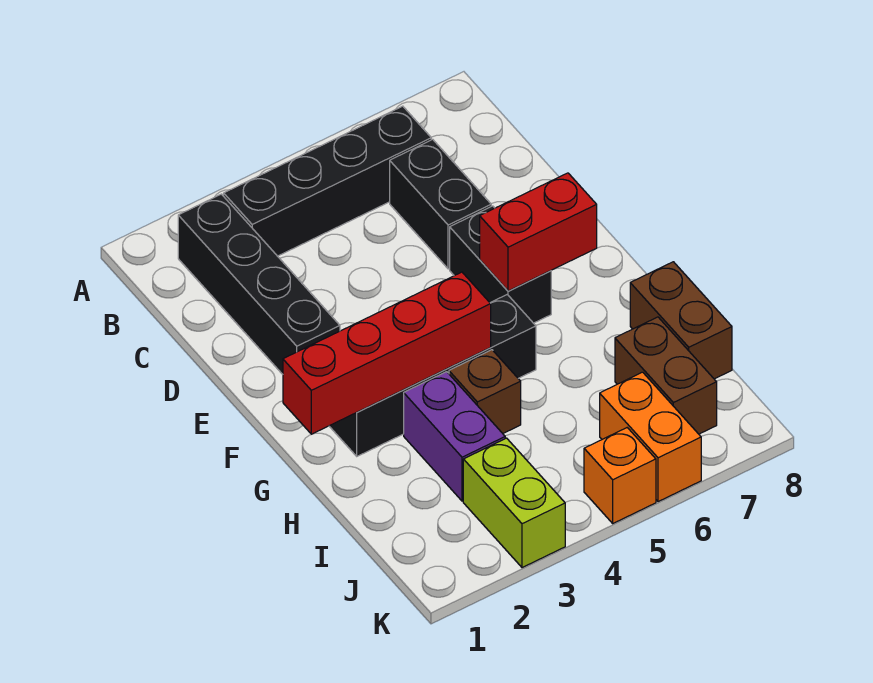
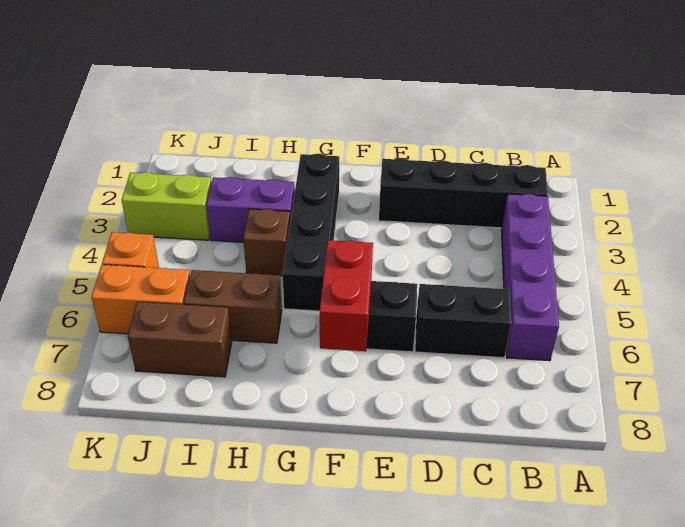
black 1x4 brick [224,106,431,256] -> purple 1x4 brick [501,194,559,361]
red 1x4 brick [283,272,491,434] -> none
brown 1x2 brick [630,262,732,379] -> brown 1x2 brick moved to [184,270,282,343]

